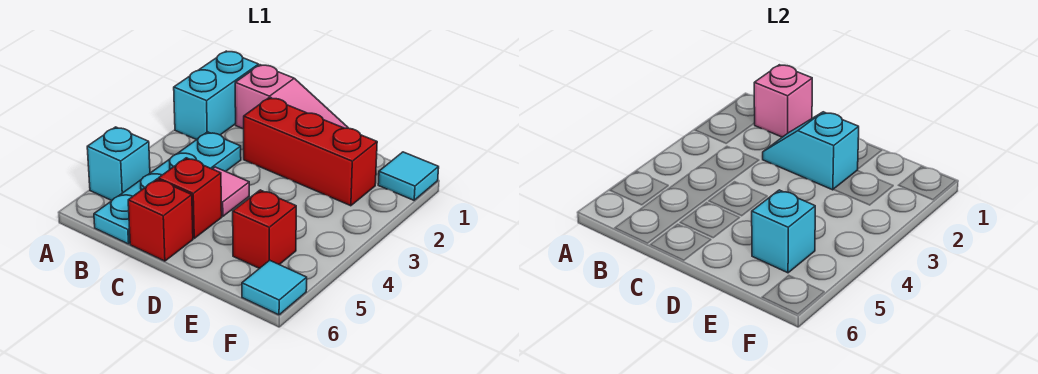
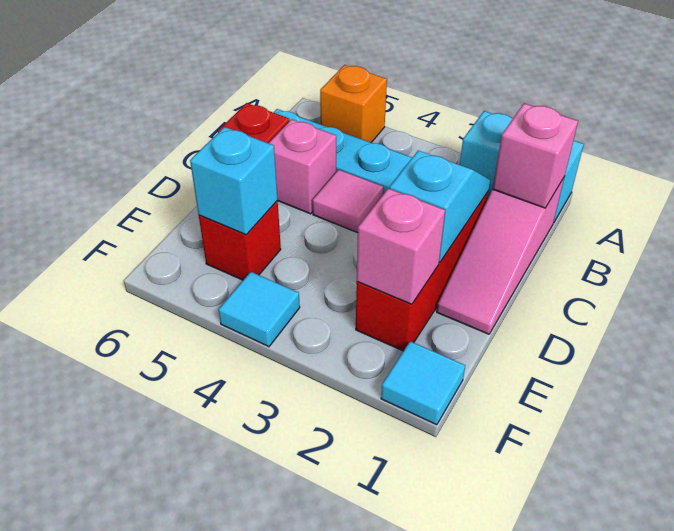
cyan 1x1 brick [87,127,150,201] -> orange 1x1 brick [320,65,387,142]
red 1x1 brick [158,158,222,238] -> pink 1x1 brick [269,119,336,214]
none -> pink 1x1 brick [357,188,445,304]
cyan 1x1 tile [242,260,307,315] -> cyan 1x1 tile moved to [219,272,300,347]

